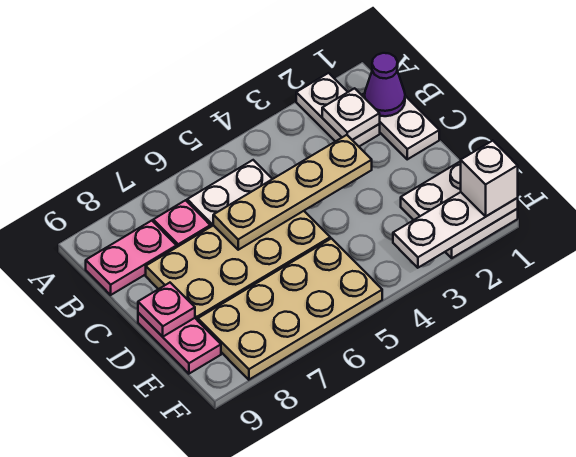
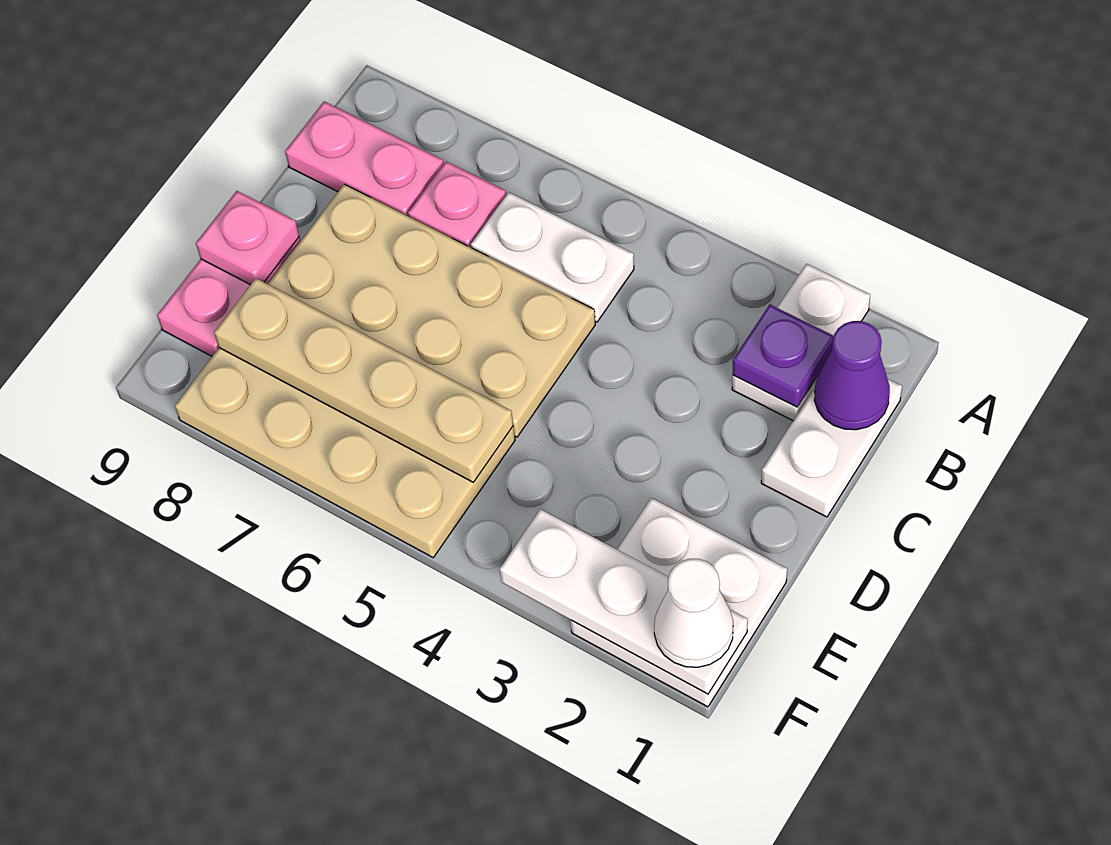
white 1x1 plate [322,88,380,140] -> purple 1x1 plate [732,305,834,407]
tan 1x4 plate [213,135,372,250] -> tan 1x4 plate moved to [214,278,513,482]
white 1x1 brick [461,141,518,216] -> white 1x1 cone [654,559,733,667]

